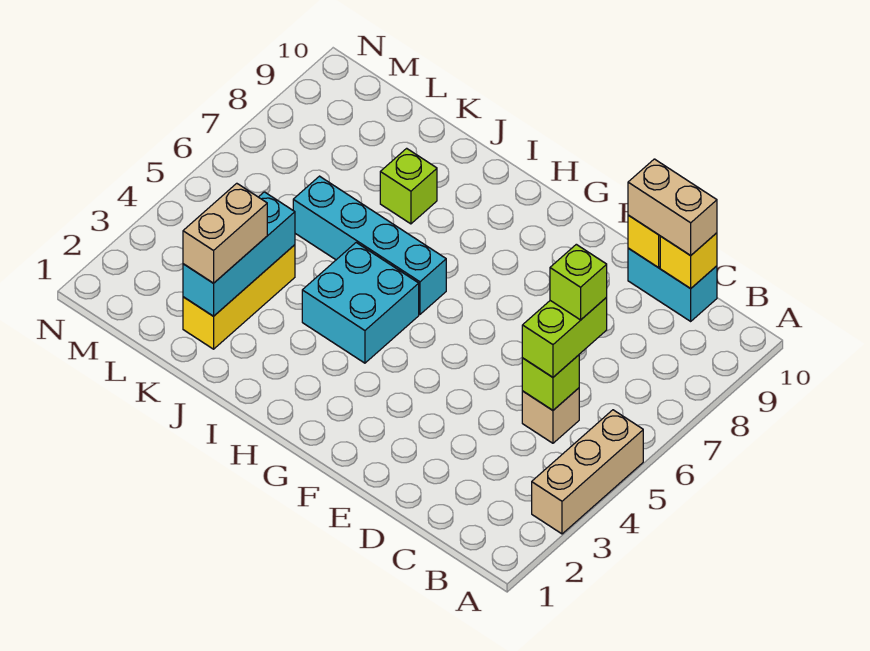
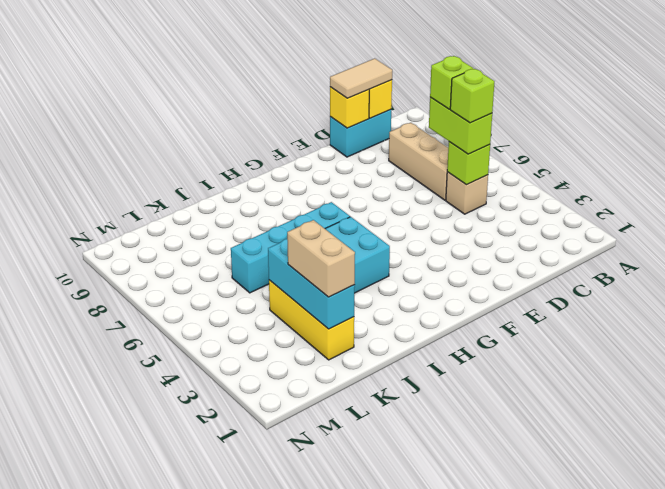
tan 1x3 brick [532,410,643,534] -> tan 1x3 brick moved to [389,123,448,200]
tan 1x2 brick [628,159,717,255] -> tan 1x2 tile [330,58,392,98]
lime 1x1 brick [380,148,437,224] -> lime 1x1 brick moved to [450,69,494,123]

